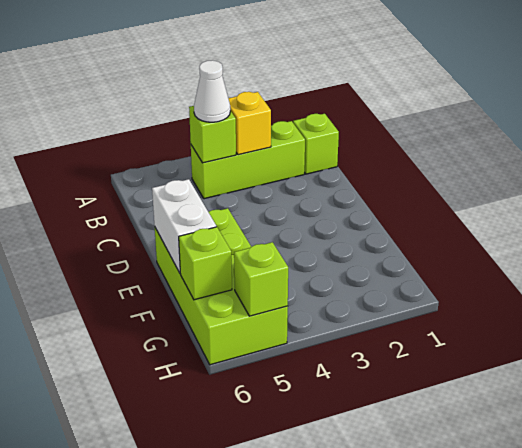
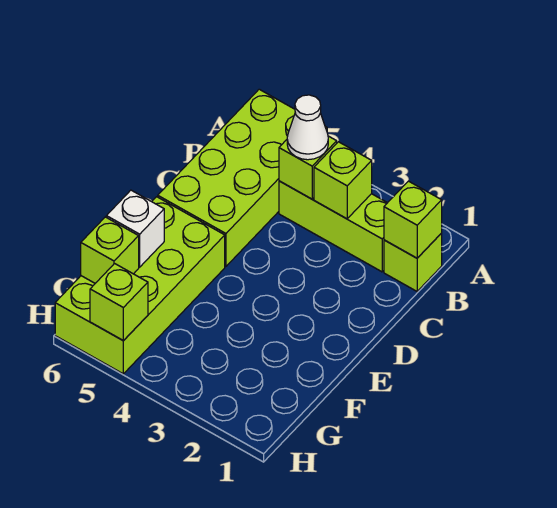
none -> lime 2x4 brick [158,89,327,266]
none -> lime 1x1 brick [384,181,442,258]
yellow 1x1 brick [228,92,271,155] -> lime 1x1 brick [314,142,372,219]
white 1x2 brick [152,179,216,273] -> white 1x1 brick [106,190,164,267]

